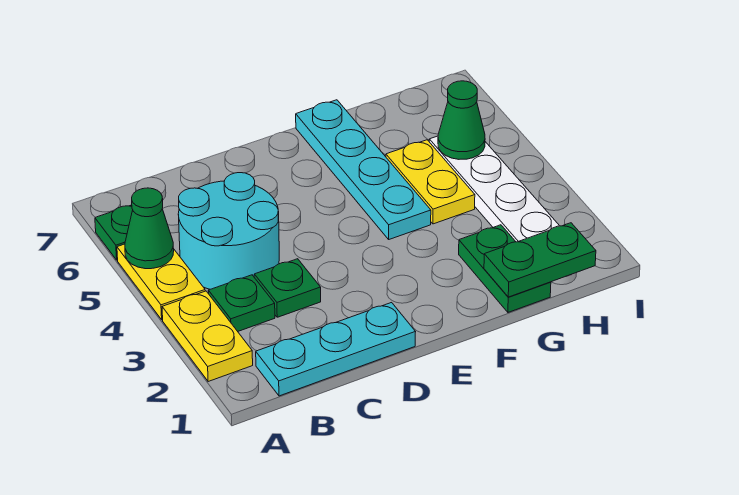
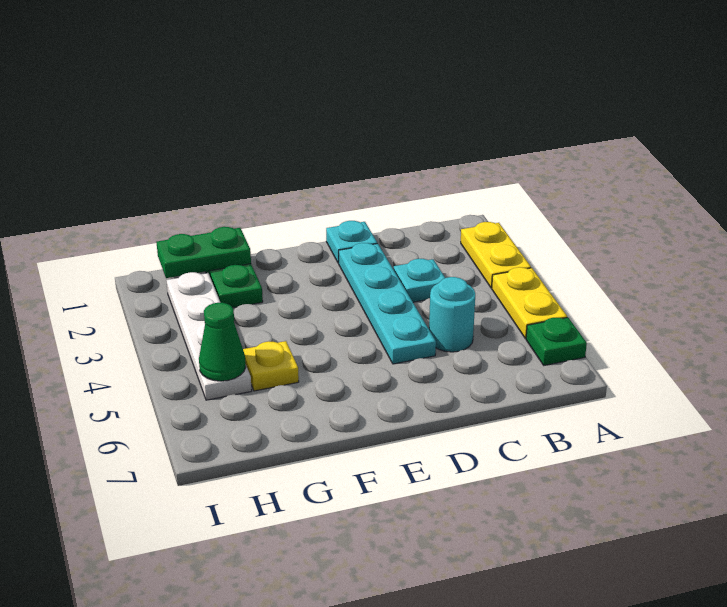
green 1x1 cone [125,188,174,269] -> none
cyan 1x3 plate [256,303,415,396] -> cyan 1x1 plate [326,221,377,263]
green 1x1 plate [208,275,275,331] -> none
cyan 2x2 round brick [178,173,279,289] -> cyan 1x1 round brick [429,277,475,352]
green 1x1 plate [254,259,321,317] -> cyan 1x1 plate [394,259,445,302]
cyan 1x4 plate [296,100,431,239] -> cyan 1x4 plate moved to [339,243,436,364]
yellow 1x2 plate [386,140,475,224] -> yellow 1x1 plate [243,341,299,391]

